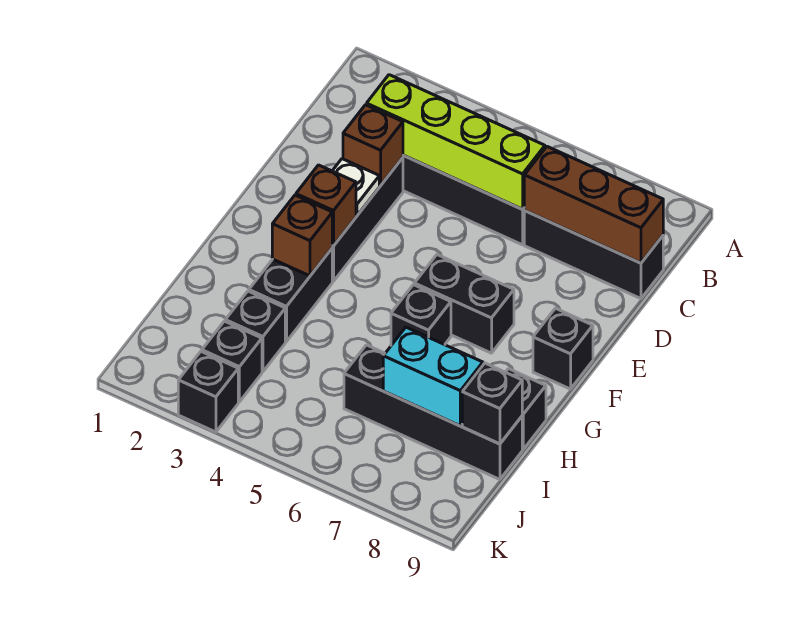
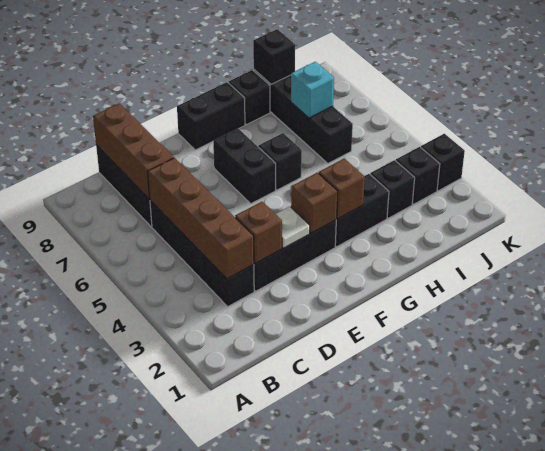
lime 1x4 brick [367,75,545,209] -> brown 1x4 brick [148,158,254,279]
black 1x1 brick [533,308,593,389] -> black 1x2 brick [177,82,245,150]
cyan 1x2 brick [383,327,483,426] -> cyan 1x1 brick [291,62,334,118]

